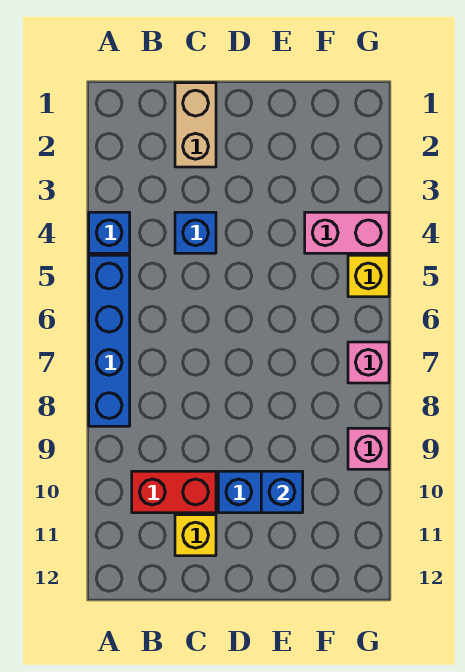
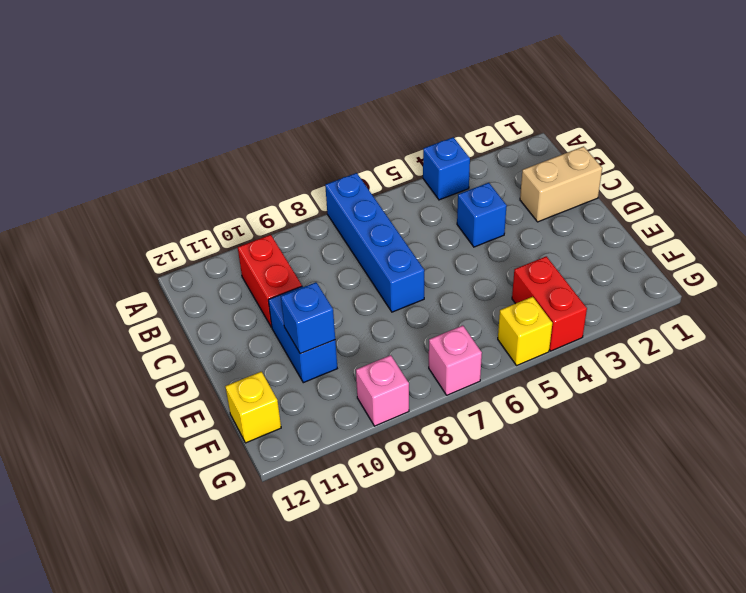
blue 1x4 brick [89,255,130,426] -> blue 1x4 brick turned to [325,173,424,312]
yellow 1x1 brick [175,515,216,556] -> yellow 1x1 brick moved to [225,372,281,443]
pink 1x2 brick [305,212,389,253] -> red 1x2 brick [512,256,587,351]

